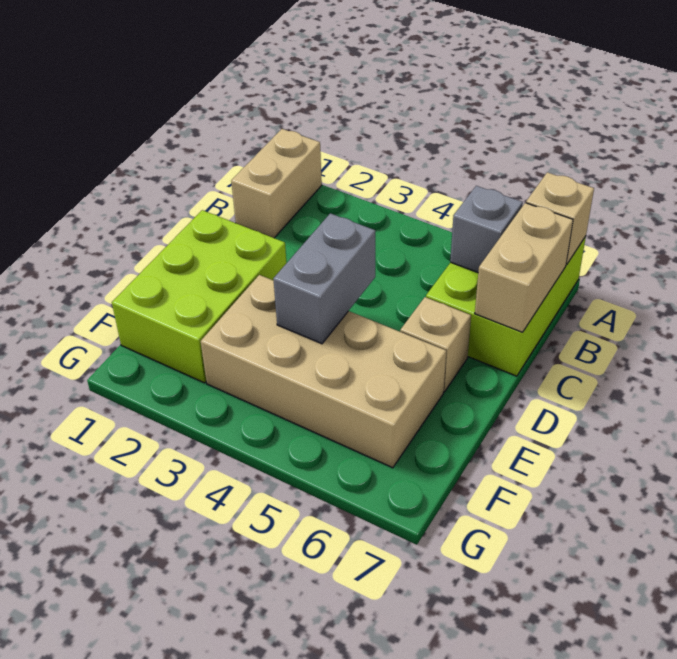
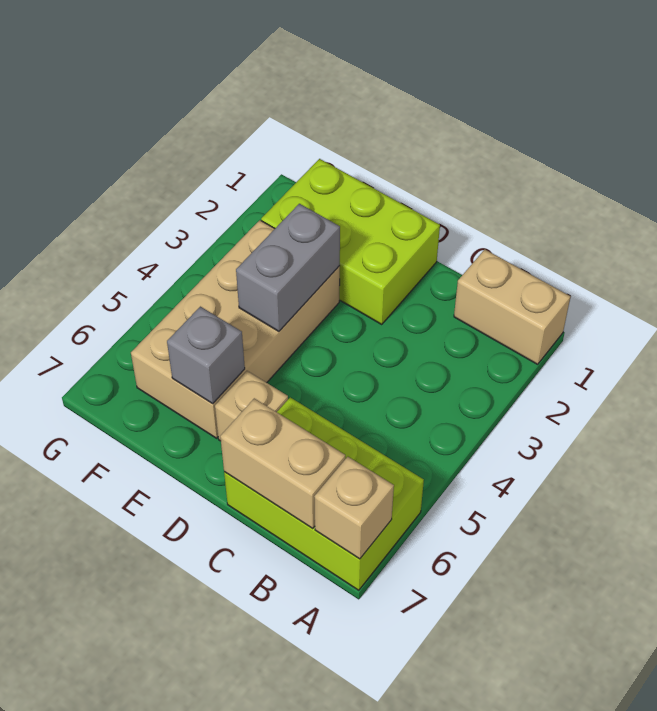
grey 1x1 brick [450,186,523,272] -> grey 1x1 brick moved to [167,307,245,404]
grey 1x2 brick [273,213,375,344] -> grey 1x2 brick turned to [236,204,340,331]

